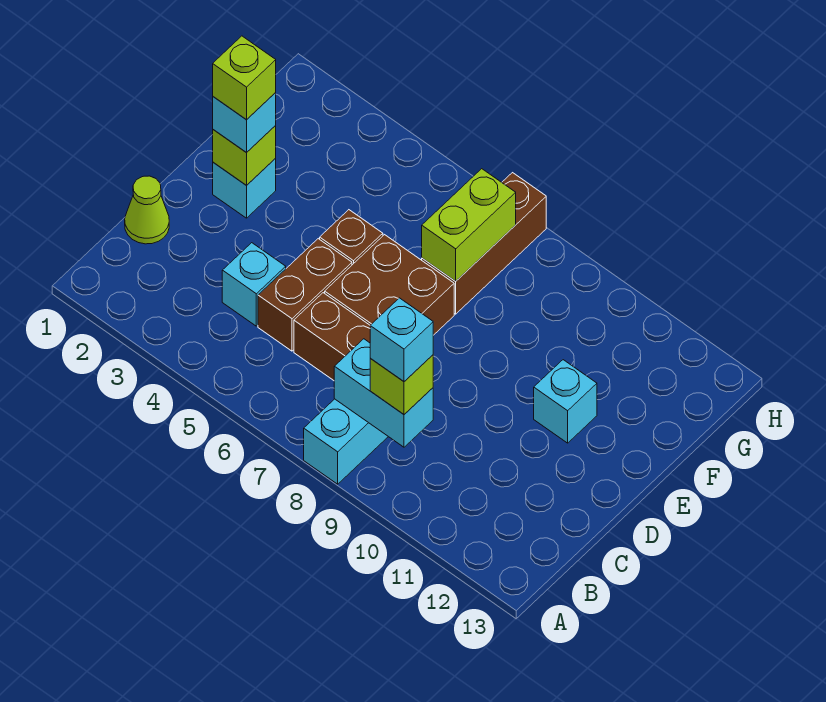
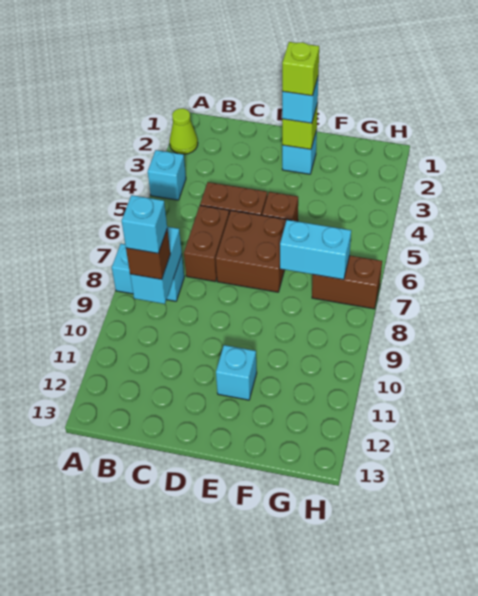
lime 1x1 brick [370,355,433,414] -> brown 1x1 brick [126,229,170,279]
lime 1x1 cone [125,176,169,244] -> lime 1x1 cone moved to [170,108,198,154]
cyan 1x1 brick [222,243,286,326] -> cyan 1x1 brick moved to [148,150,186,200]
brown 1x3 brick [422,173,546,314] -> brown 1x2 brick [312,256,382,309]
lime 1x2 brick [422,169,516,281] -> cyan 1x2 brick [280,220,351,280]

